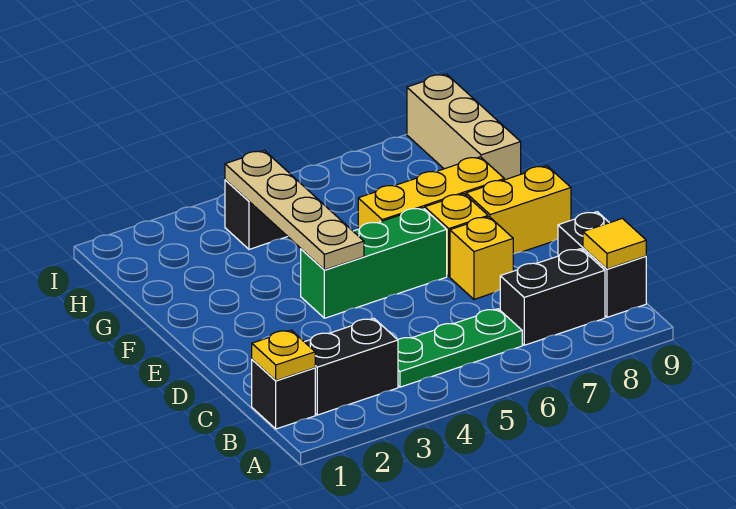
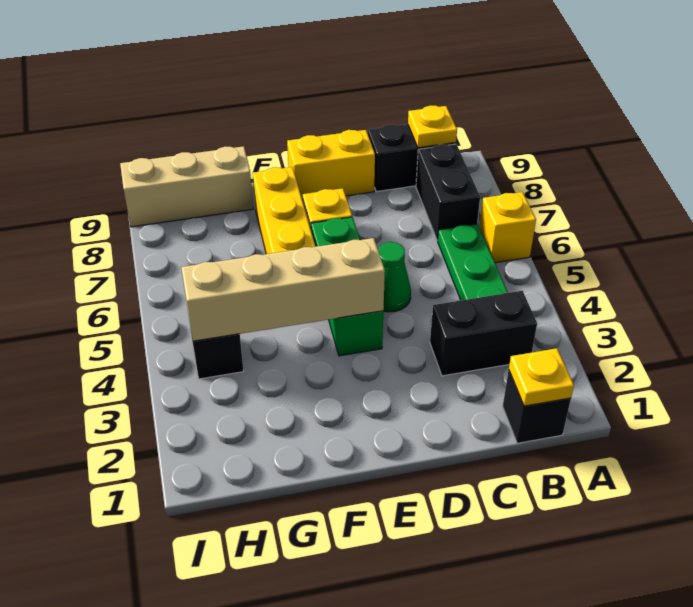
black 1x2 brick [305,318,398,415] -> black 1x2 brick turned to [430,291,537,376]
yellow 1x1 tile [583,218,646,269] -> yellow 1x1 plate [408,106,457,148]
none -> green 1x1 cone [378,242,411,312]
yellow 1x1 brick [450,217,513,299] -> yellow 1x1 brick moved to [480,192,536,263]
tan 1x4 plate [225,151,364,270] -> tan 1x4 brick [181,238,385,341]
yellow 1x2 brick [466,166,571,254] -> yellow 1x2 brick turned to [287,130,375,201]

